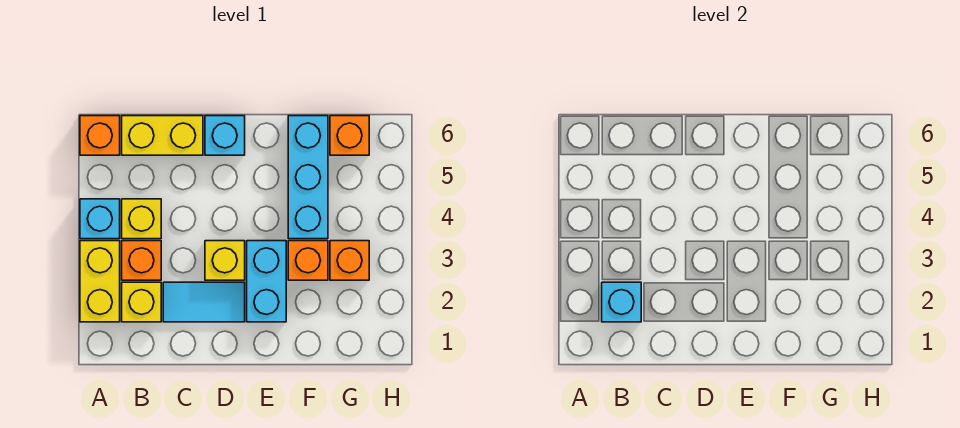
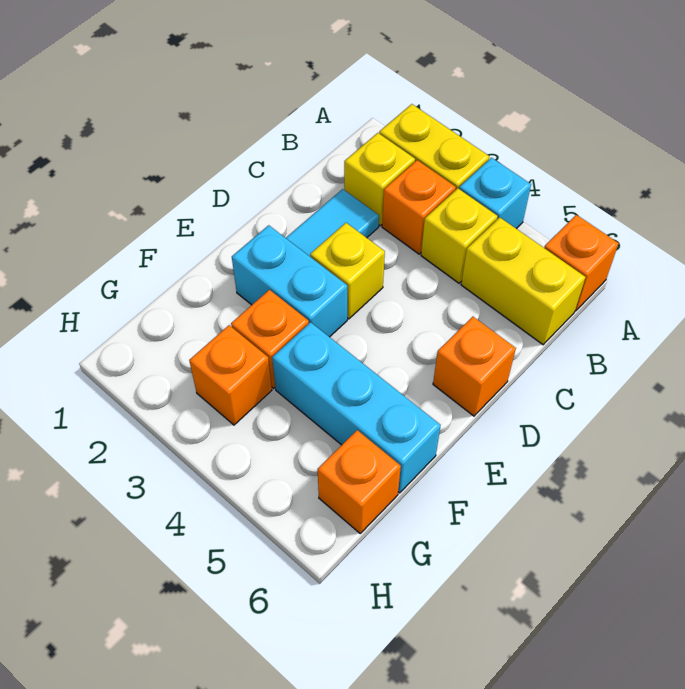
cyan 1x1 brick [602,282,641,322] -> none
yellow 1x2 brick [122,116,203,155] -> yellow 1x2 brick turned to [461,218,586,345]
cyan 1x1 brick [205,116,245,155] -> orange 1x1 brick [433,317,516,416]

